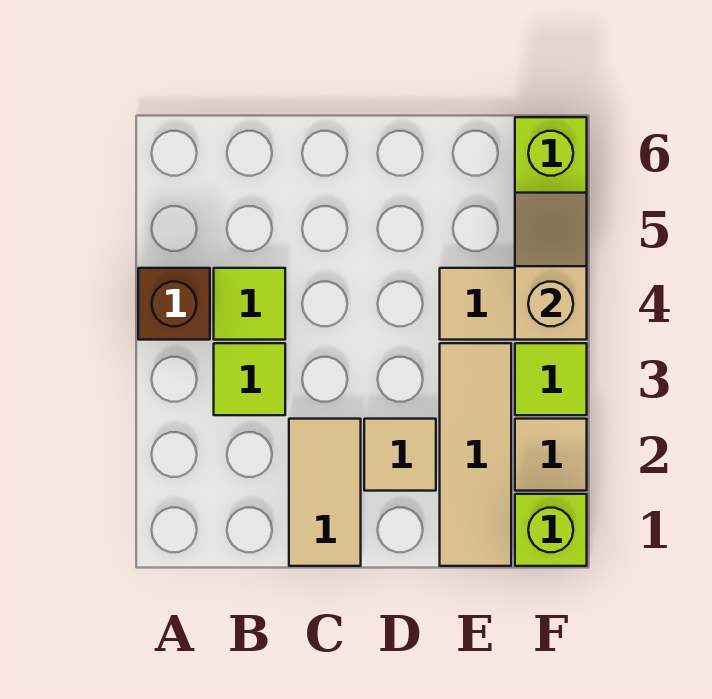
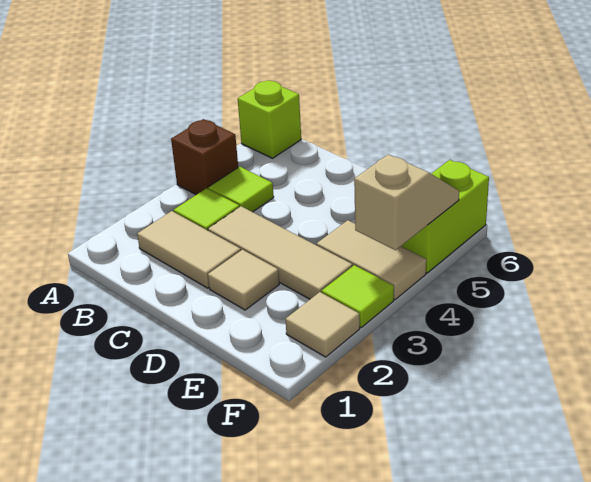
tan 1x2 tile [289,419,361,566] -> tan 1x2 tile turned to [137,211,241,288]
tan 1x3 tile [440,343,511,566] -> tan 1x3 tile turned to [208,206,352,299]
lime 1x1 brick [515,494,587,566] -> lime 1x1 brick moved to [238,80,301,158]

